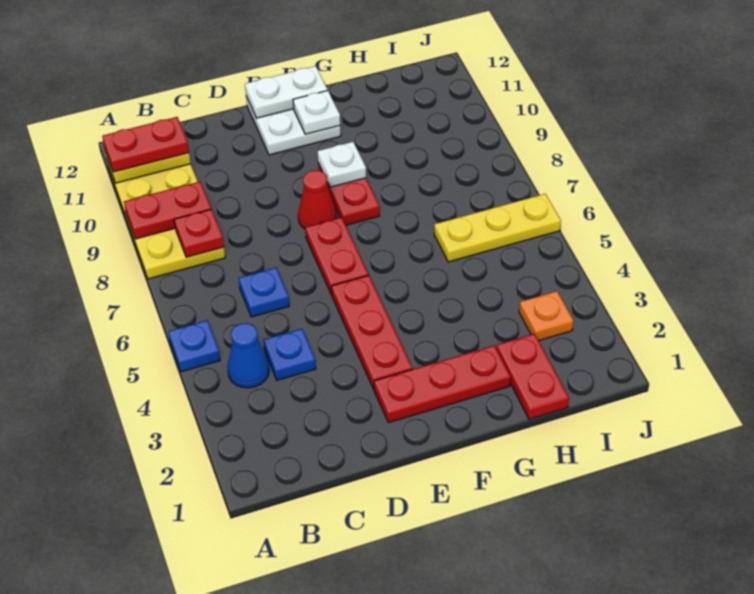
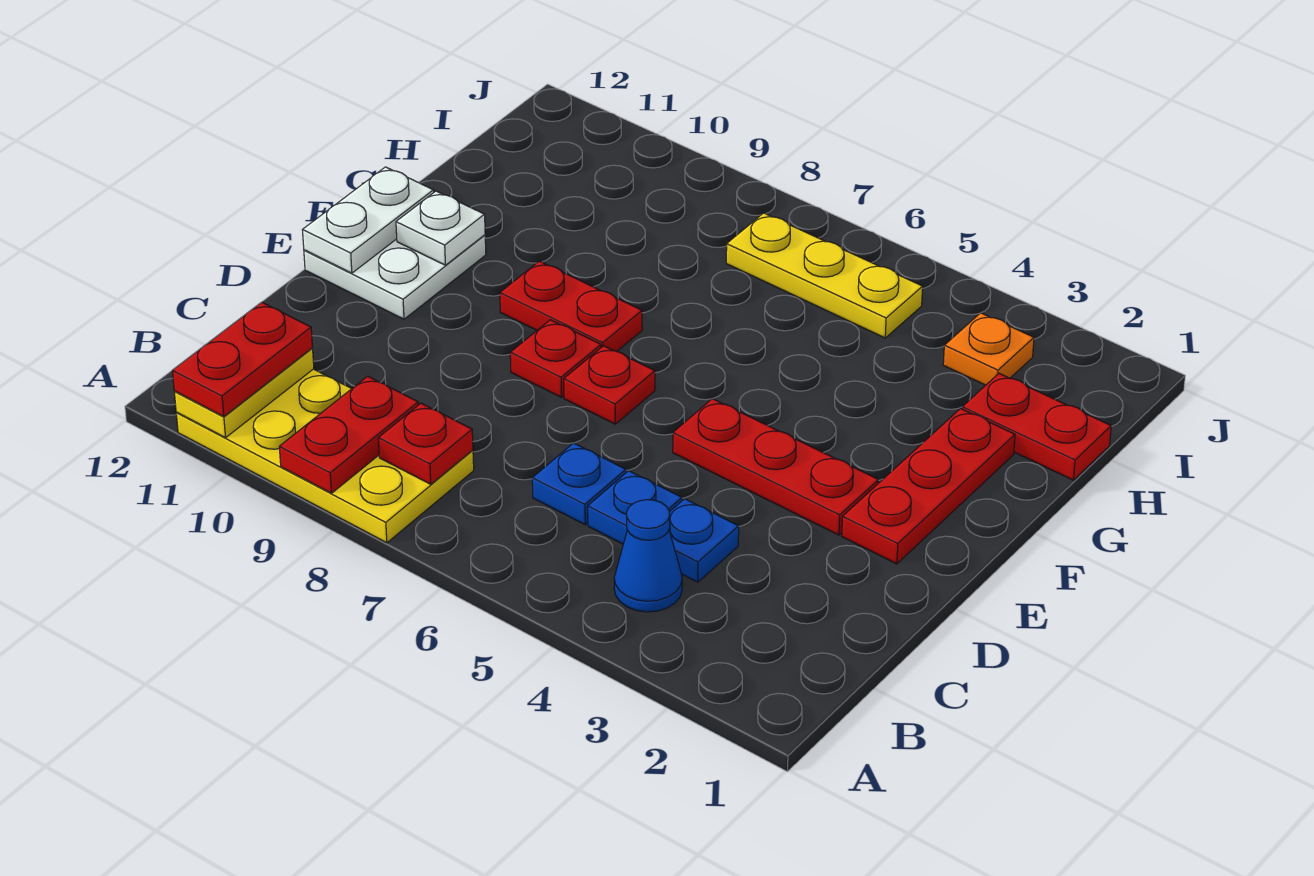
blue 1x1 plate [168,320,220,372] -> blue 1x1 plate moved to [588,471,682,544]
red 1x2 plate [305,217,369,294] -> red 1x1 plate [564,346,655,424]
red 1x1 cone [298,170,337,229] -> red 1x1 plate [510,320,601,397]
white 1x1 plate [318,142,366,187] -> none
yellow 1x3 plate [434,194,561,262] -> yellow 1x3 plate turned to [726,213,923,338]

